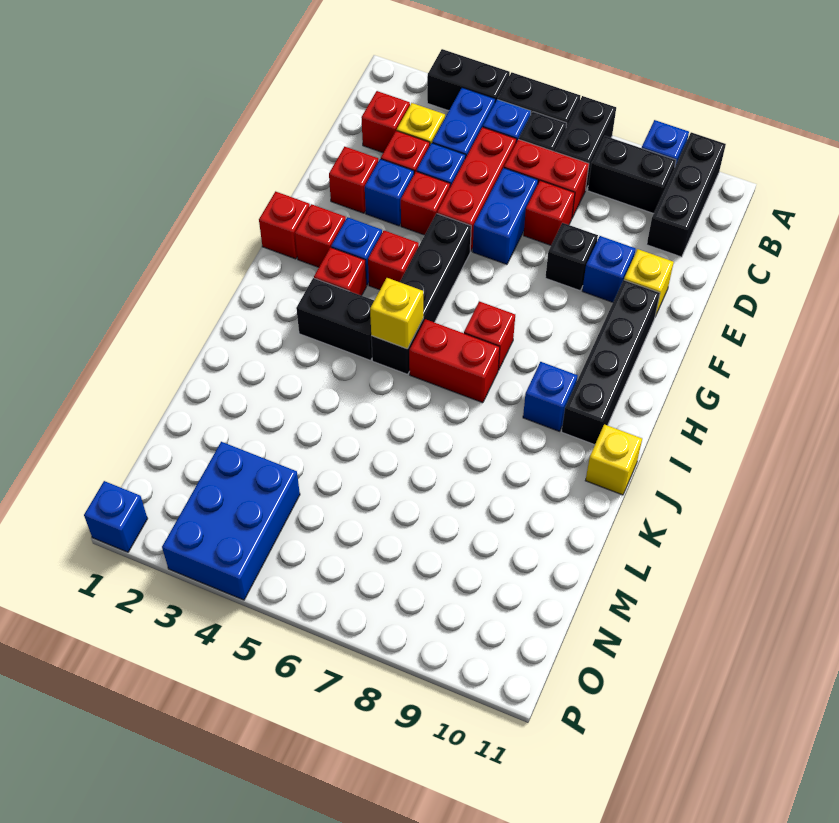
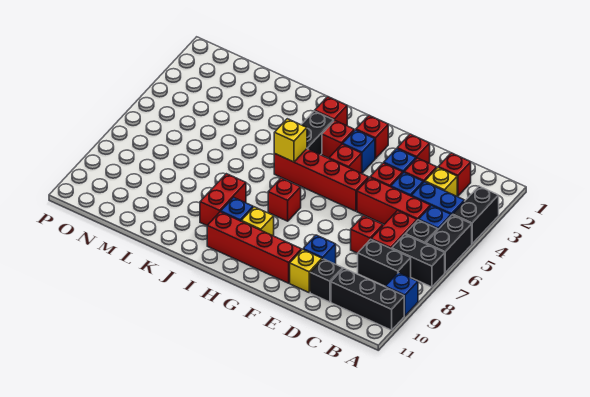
black 1x2 brick [588,136,676,214] -> black 1x2 brick turned to [358,239,411,287]
blue 1x2 brick [473,168,538,264] -> none
black 1x1 brick [545,223,598,291] -> black 1x1 brick moved to [310,259,343,302]
black 1x4 brick [371,214,471,374] -> red 1x4 brick [274,149,369,211]
black 1x4 brick [562,280,660,445] -> red 1x4 brick [207,212,301,283]
red 1x1 brick [259,191,310,259] -> red 1x1 brick moved to [315,97,347,126]
red 1x2 brick [409,319,500,403] -> red 1x2 brick moved to [200,174,246,225]
yellow 1x1 brick [585,424,642,495] -> yellow 1x1 brick moved to [242,207,274,236]
blue 2x3 brick [162,442,300,600] -> none
blue 1x1 brick [84,481,148,552] -> none

